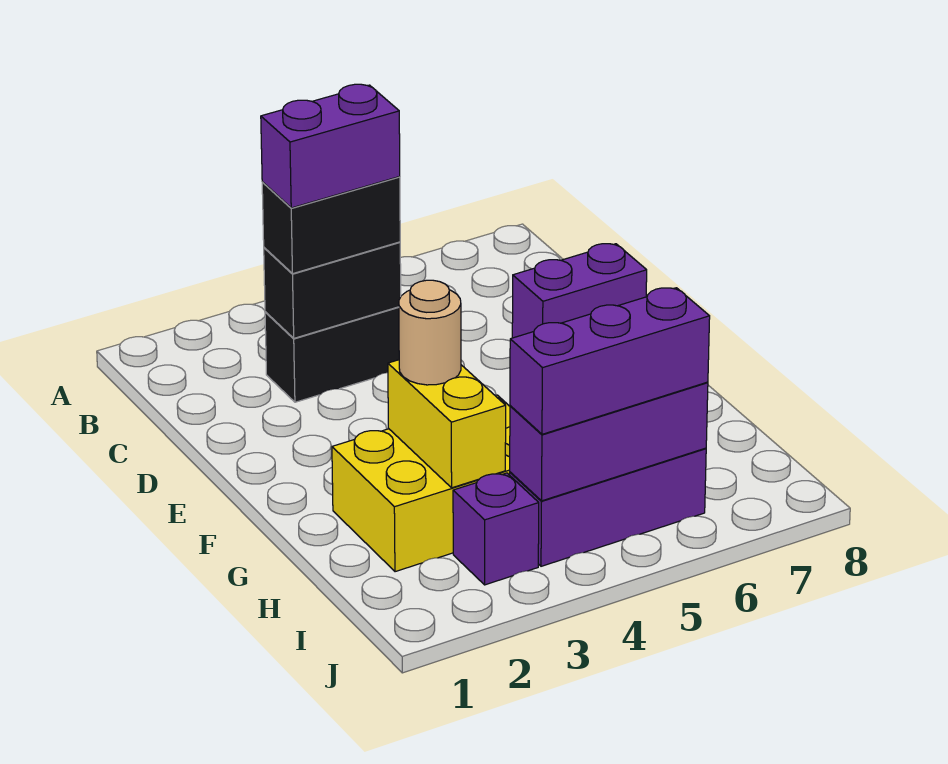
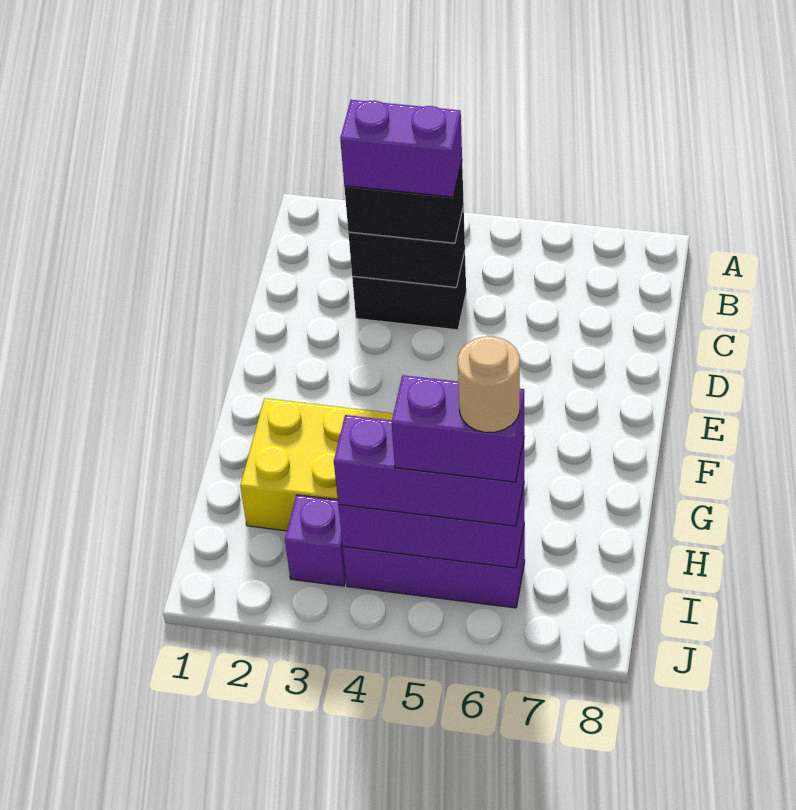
purple 1x2 brick [512,244,647,338] -> purple 1x2 brick moved to [392,375,524,482]
yellow 1x2 brick [388,360,506,488] -> none
tan 1x1 round brick [399,280,461,385] -> tan 1x1 round brick moved to [458,336,520,432]

